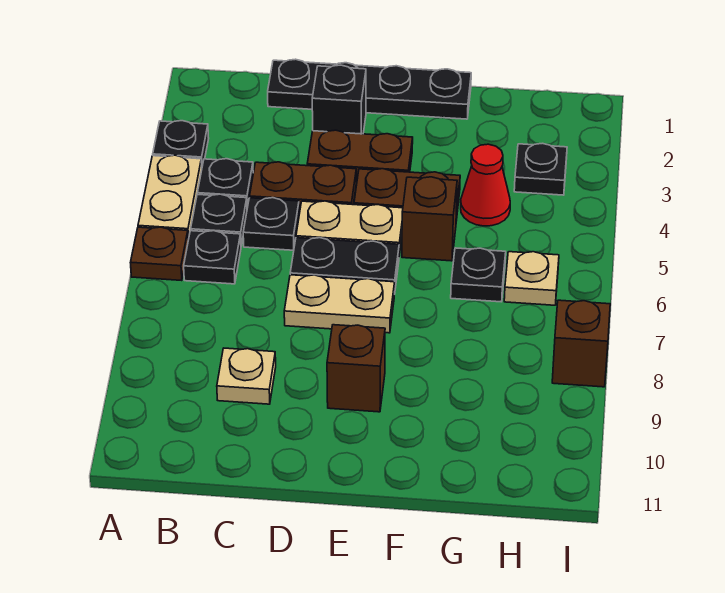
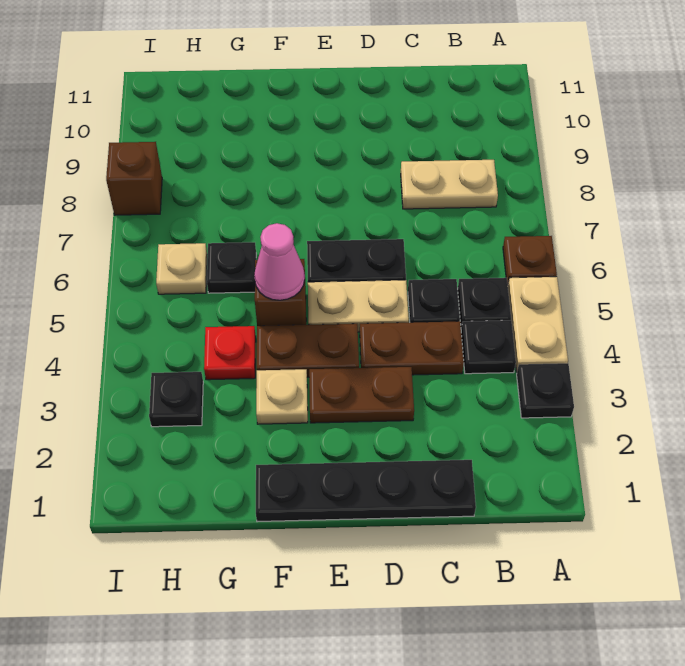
black 1x1 plate [184,231,241,284] -> none
tan 1x1 plate [217,348,276,404] -> tan 1x1 plate moved to [256,369,308,424]
black 1x1 brick [312,65,366,134] -> none
tan 1x2 plate [284,275,395,333] -> tan 1x2 plate moved to [401,160,498,209]
brown 1x1 brick [327,325,385,412] -> none
none -> pink 1x1 cone [254,223,305,300]
red 1x1 cone [461,144,510,226] -> red 1x1 plate [204,326,256,380]

